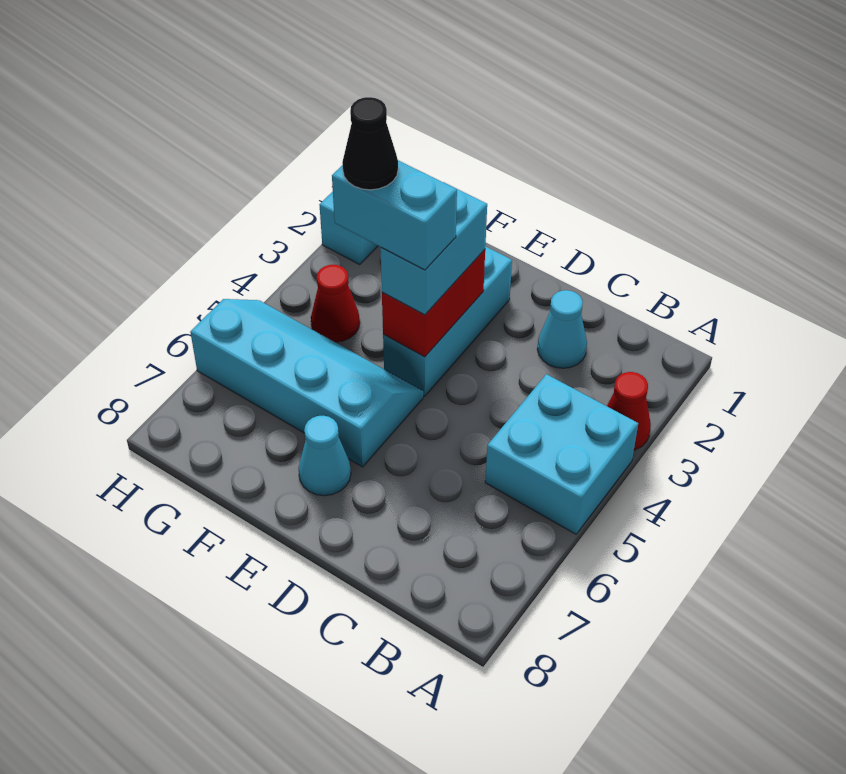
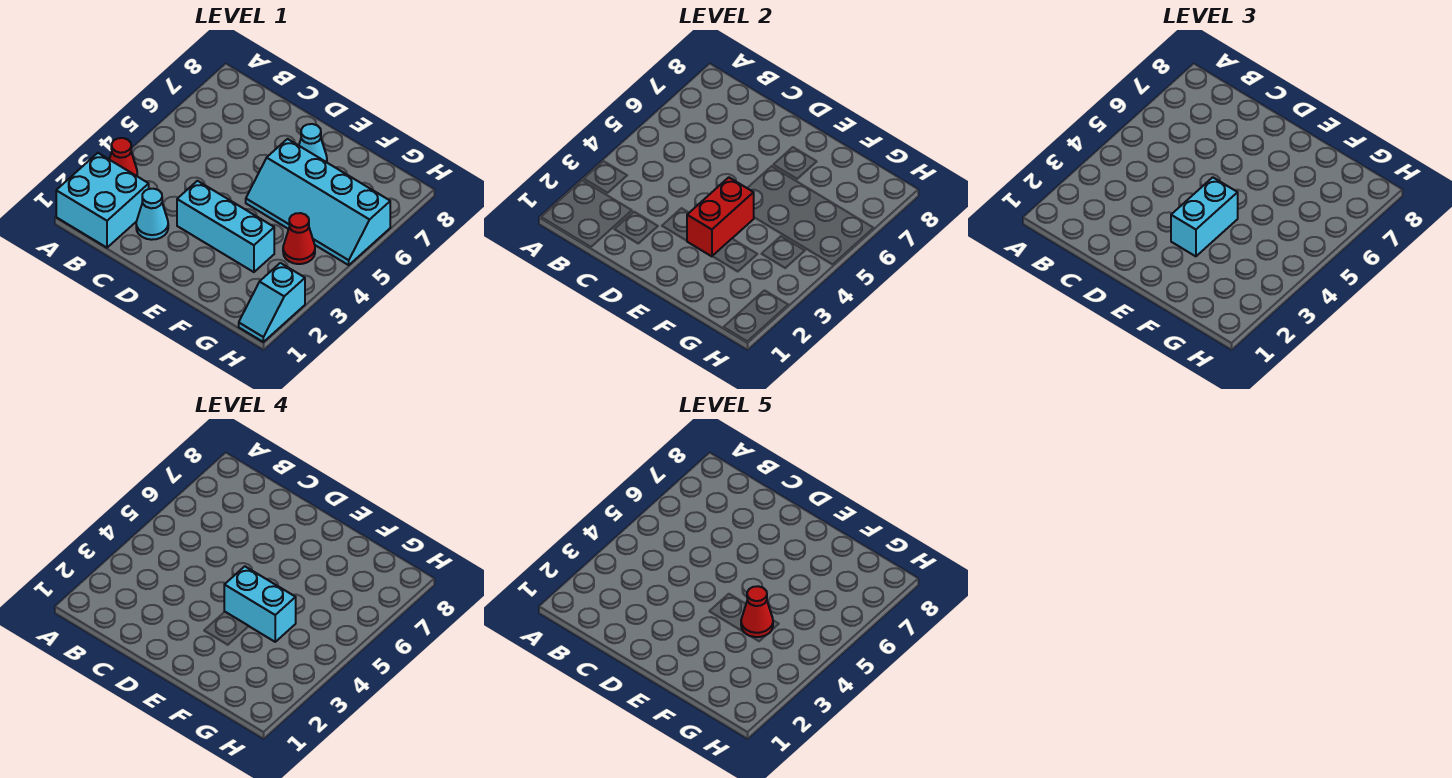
cyan 2x2 brick [485,374,638,534] -> cyan 2x2 brick moved to [56,153,149,248]
cyan 1x3 brick [383,246,512,396] -> cyan 1x3 brick turned to [177,181,274,272]
black 1x1 cone [342,97,398,190] -> red 1x1 cone [741,586,773,637]

